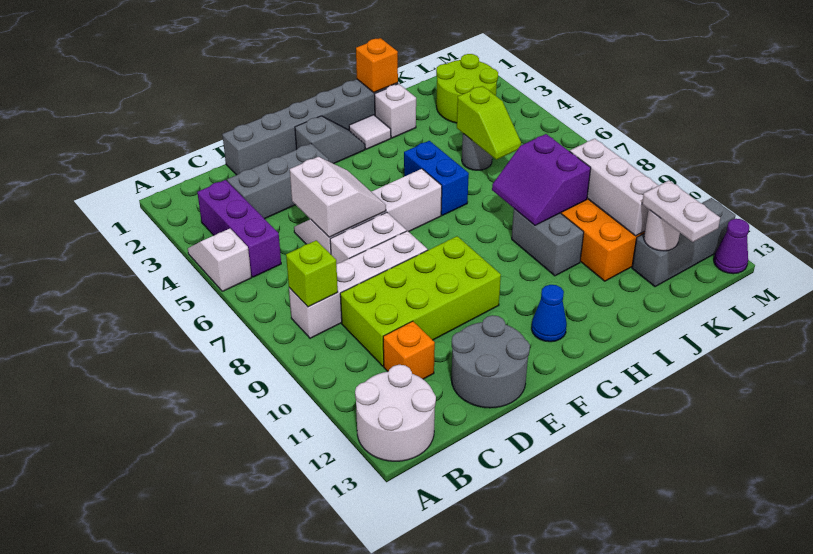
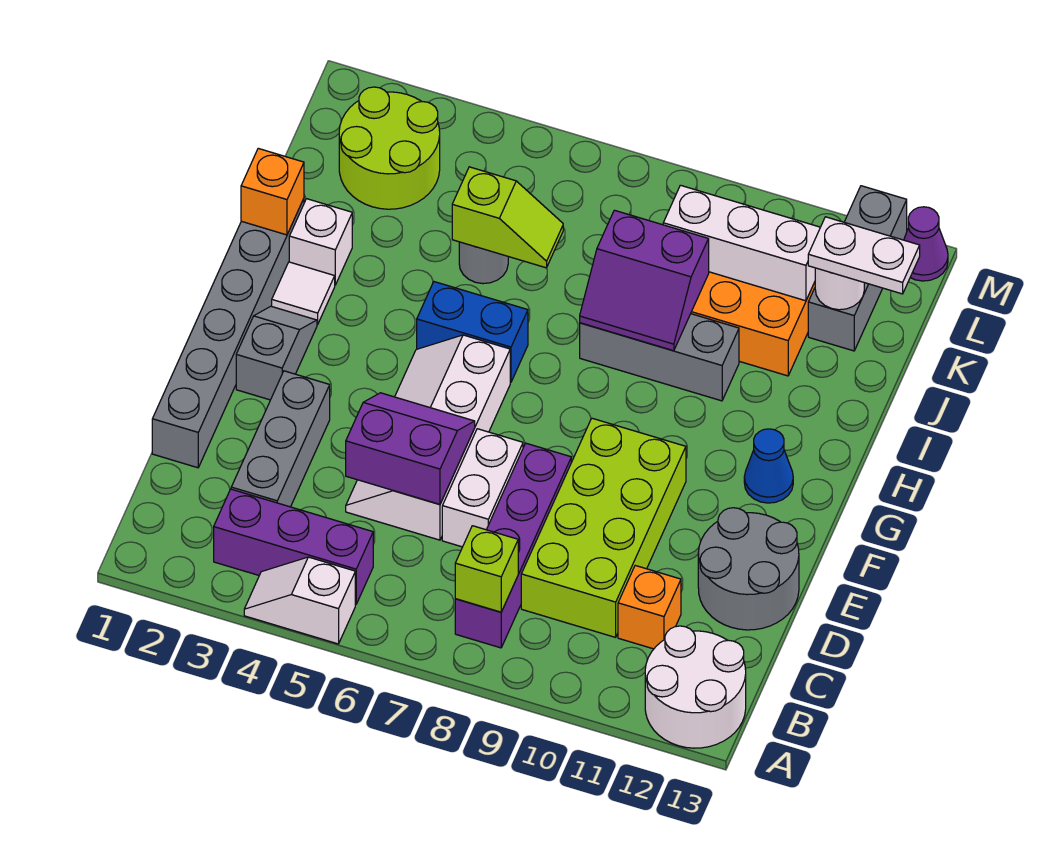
white 1x4 brick [289,231,428,338] -> purple 1x4 brick [455,443,571,648]
white 2x2 slope [290,157,386,237] -> purple 2x2 slope [346,393,475,504]
grey 1x2 brick [512,209,584,276] -> grey 1x3 brick [580,314,739,401]

